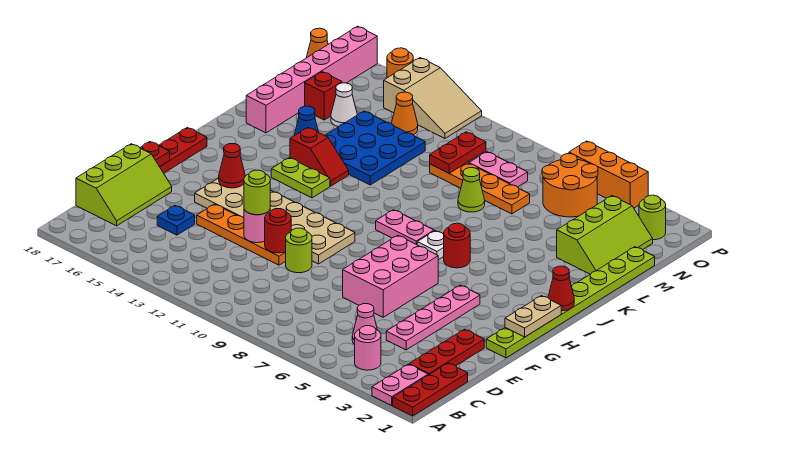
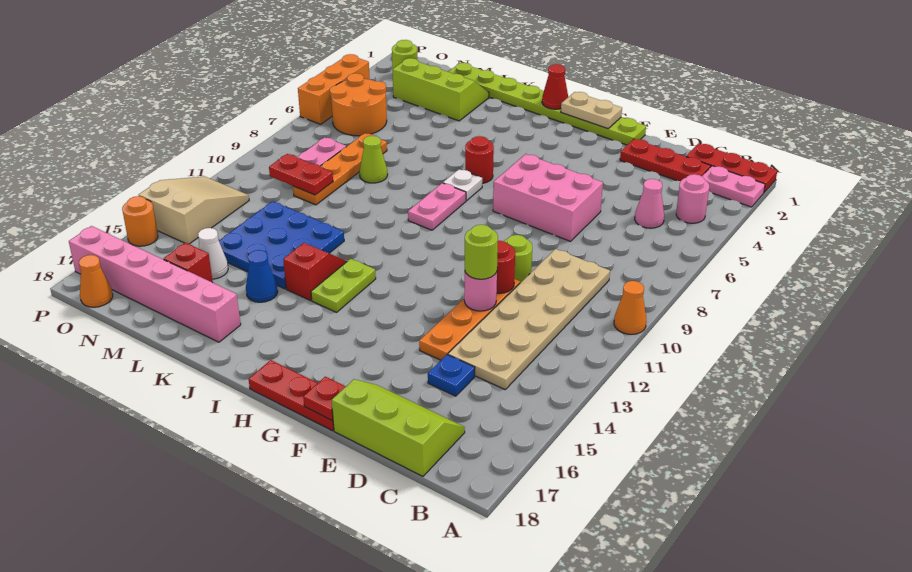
pink 1x4 plate [386,285,480,350] -> none
tan 2x6 plate [195,178,355,264] -> tan 2x6 plate moved to [448,249,610,389]
red 1x1 cone [219,144,245,188] -> none
orange 1x1 cone [391,92,418,135] -> orange 1x1 cone moved to [614,281,646,334]

